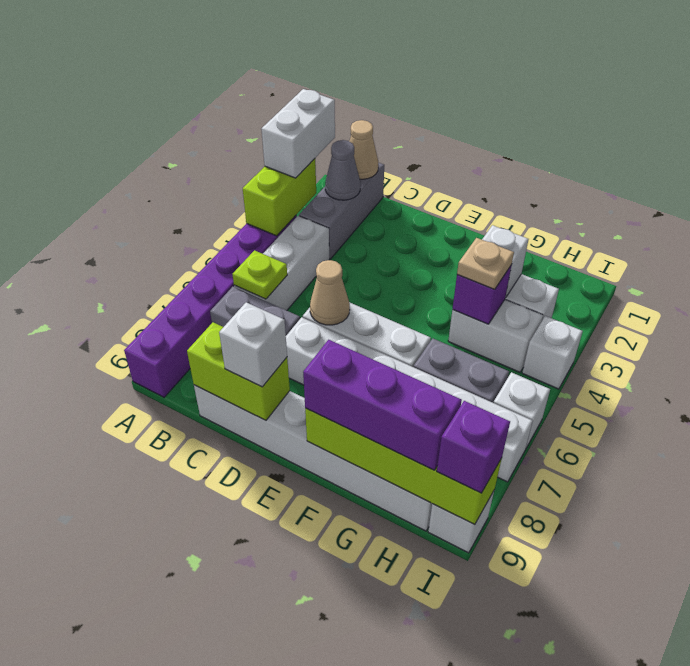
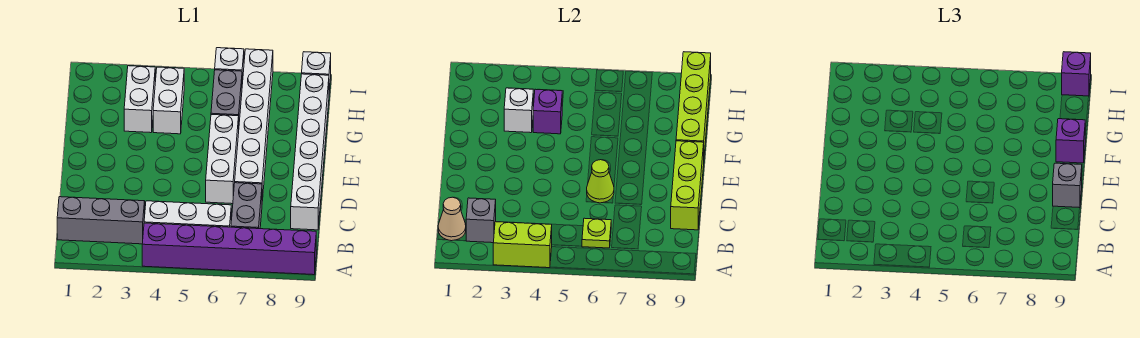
white 1x2 brick [262,89,335,178] -> none
grey 1x1 cone [325,140,360,200] -> grey 1x1 brick [466,198,496,243]
lime 1x2 brick [187,322,290,420] -> lime 1x3 brick [671,141,704,230]
tan 1x1 cone [310,260,350,325] -> lime 1x1 cone [587,160,614,203]
white 1x1 brick [219,302,287,387] -> grey 1x1 brick [1053,163,1082,208]
purple 1x3 brick [303,340,462,470] -> purple 1x1 brick [1056,119,1085,163]
tan 1x1 plate [457,238,514,289] -> none
white 1x1 brick [522,316,583,389] -> none

